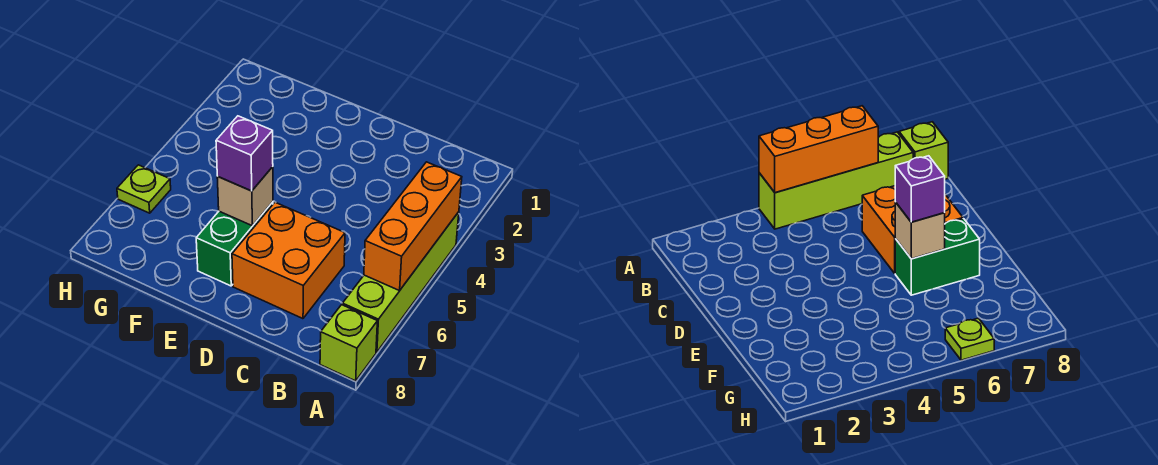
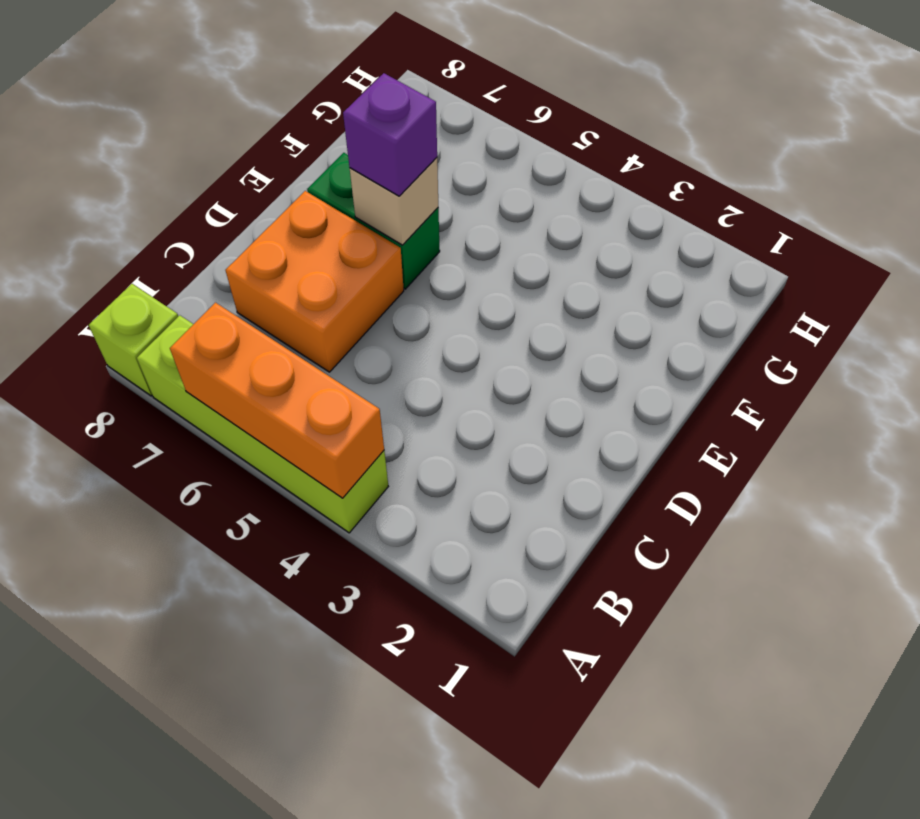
lime 1x1 plate [117,165,171,213] -> none

